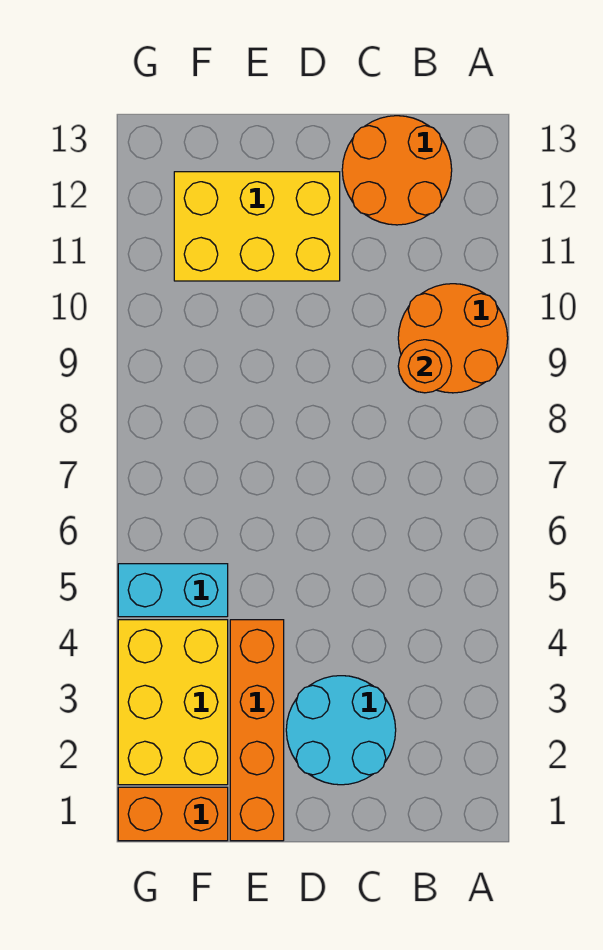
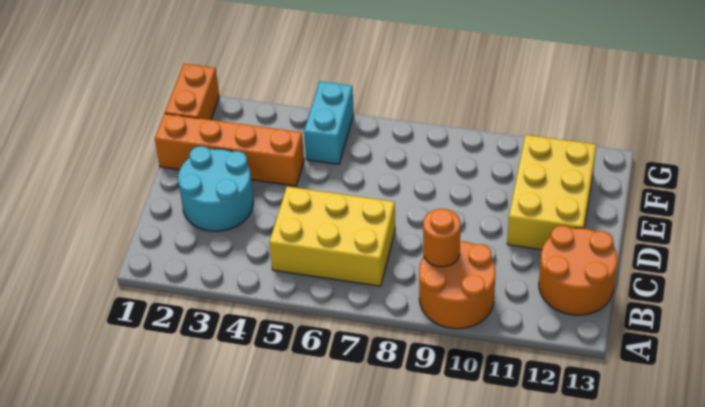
yellow 2x3 brick [118,620,228,785] -> yellow 2x3 brick moved to [269,187,395,286]

